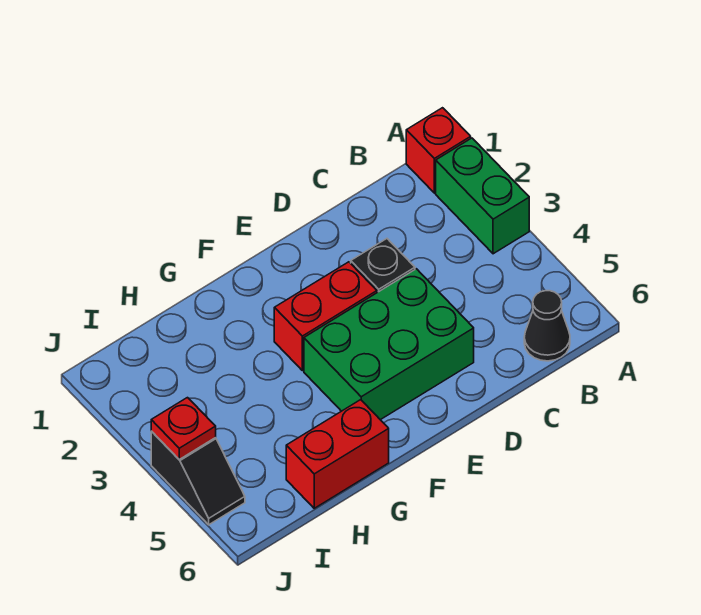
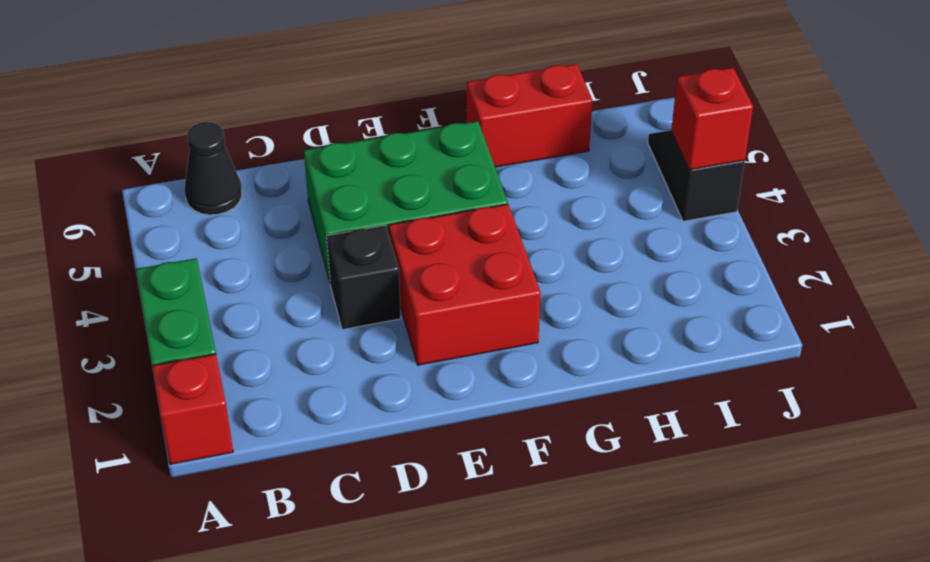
red 1x2 brick [274,262,377,371] -> red 2x2 brick [389,204,541,365]
red 1x1 plate [151,398,216,459] -> red 1x1 brick [671,68,753,170]

